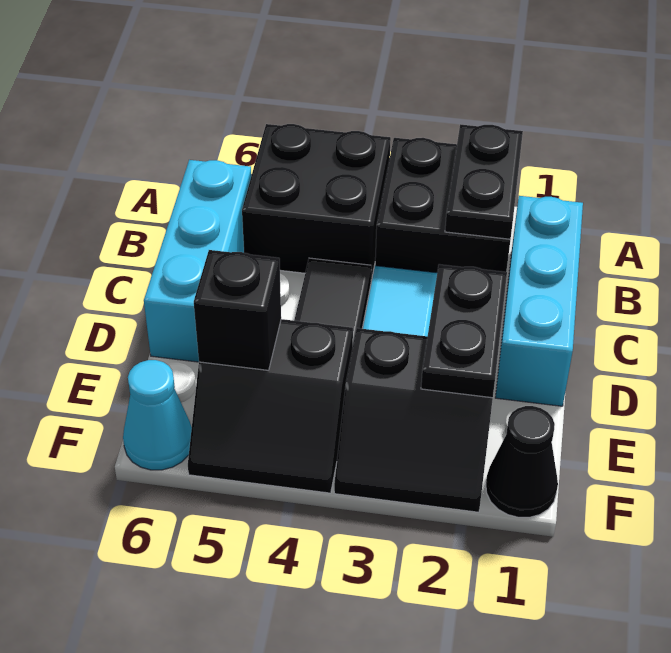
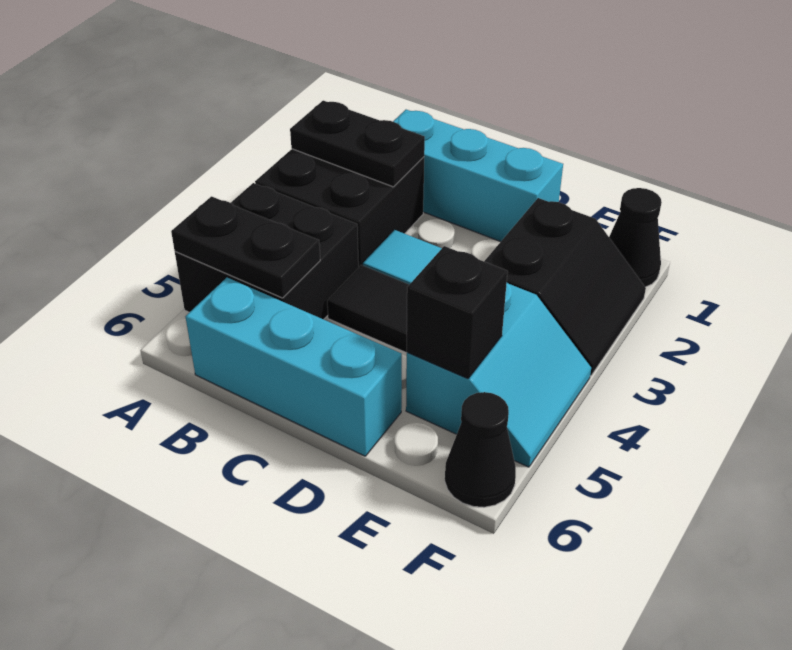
black 1x2 plate [421,264,507,398] -> black 1x2 plate moved to [171,196,320,298]
black 2x2 slope [188,319,353,493] -> cyan 2x2 slope [406,283,591,467]
cyan 1x1 cone [123,360,192,470] -> black 1x1 cone [445,392,516,507]

